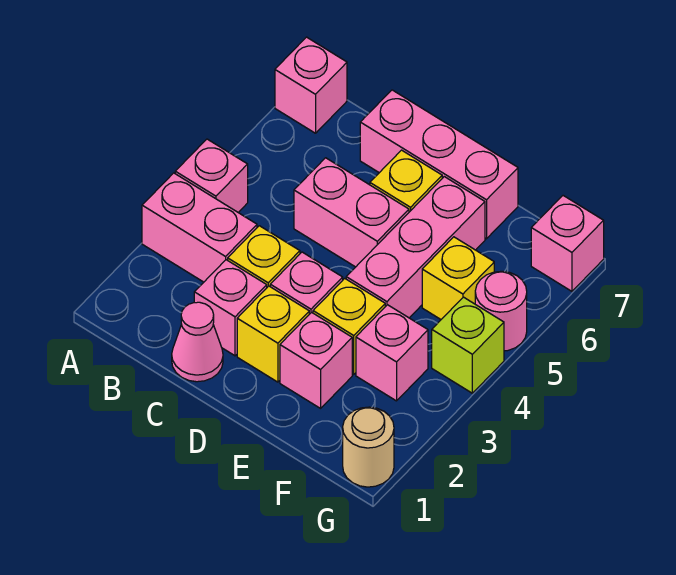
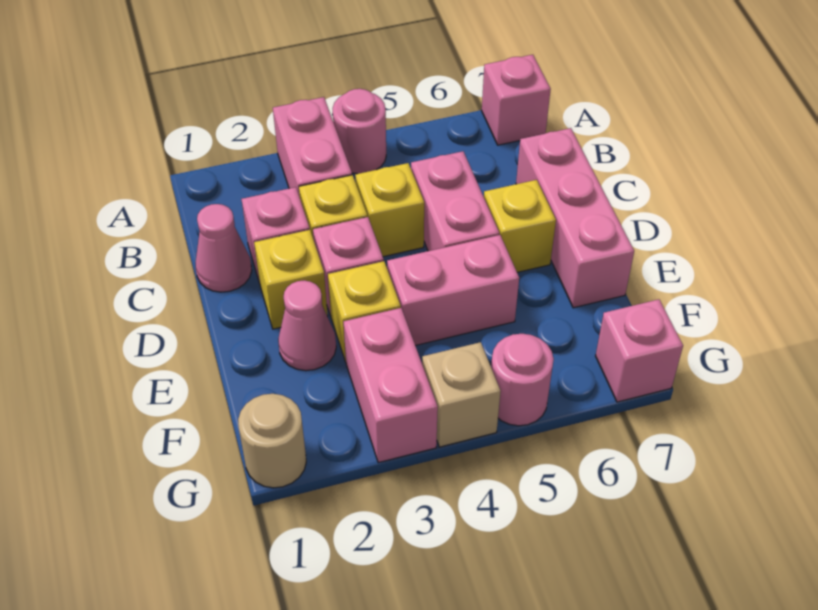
pink 1x1 brick [175,139,248,212] -> pink 1x1 round brick [333,89,386,174]
pink 1x1 brick [280,312,352,408] -> pink 1x1 cone [278,280,336,371]
pink 1x3 brick [346,177,485,318] -> pink 1x2 brick [387,235,519,346]
pink 1x1 brick [356,305,428,401] -> pink 1x2 brick [344,308,438,463]
yellow 1x1 brick [422,237,494,319] -> yellow 1x1 brick moved to [355,163,424,257]
lime 1x1 brick [432,297,504,393] -> tan 1x1 brick [422,342,501,447]

